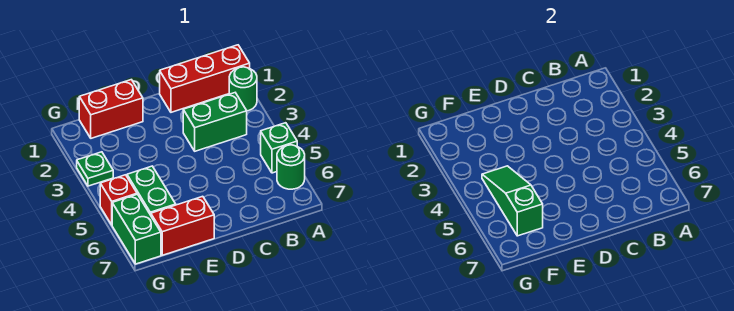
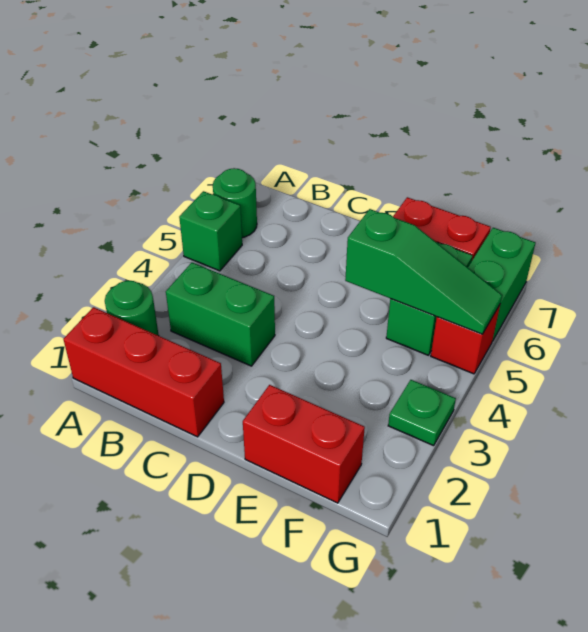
green 1x3 slope [482,166,543,236] -> green 1x3 slope turned to [345,209,502,334]

